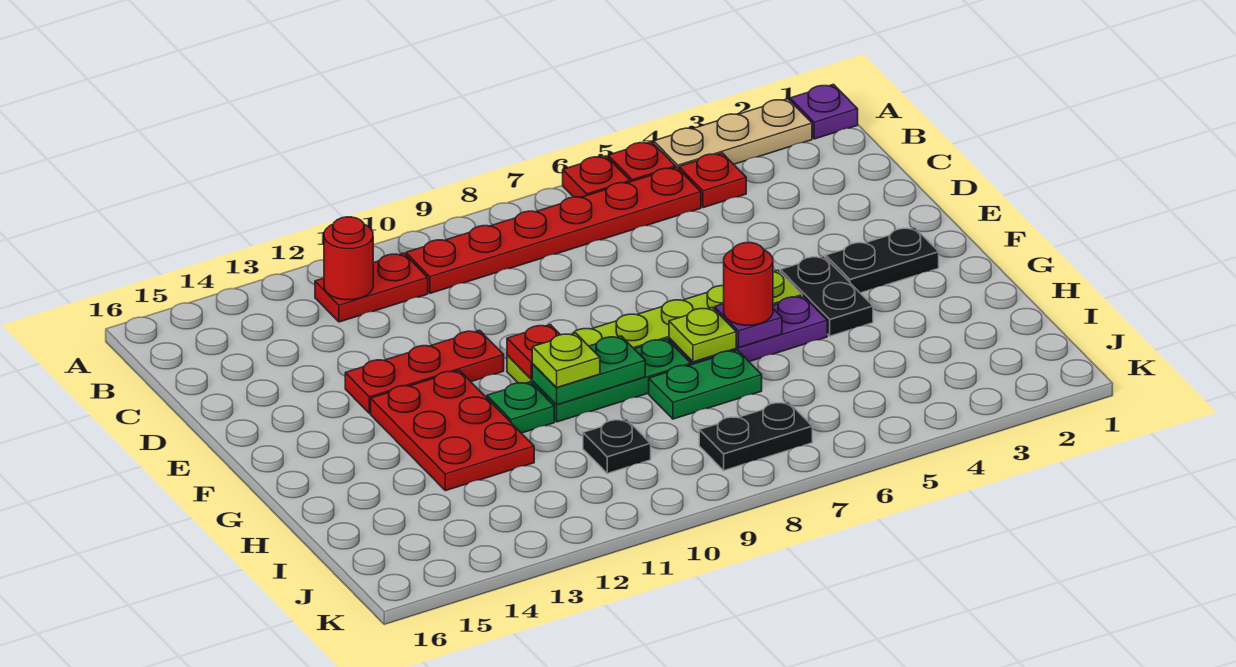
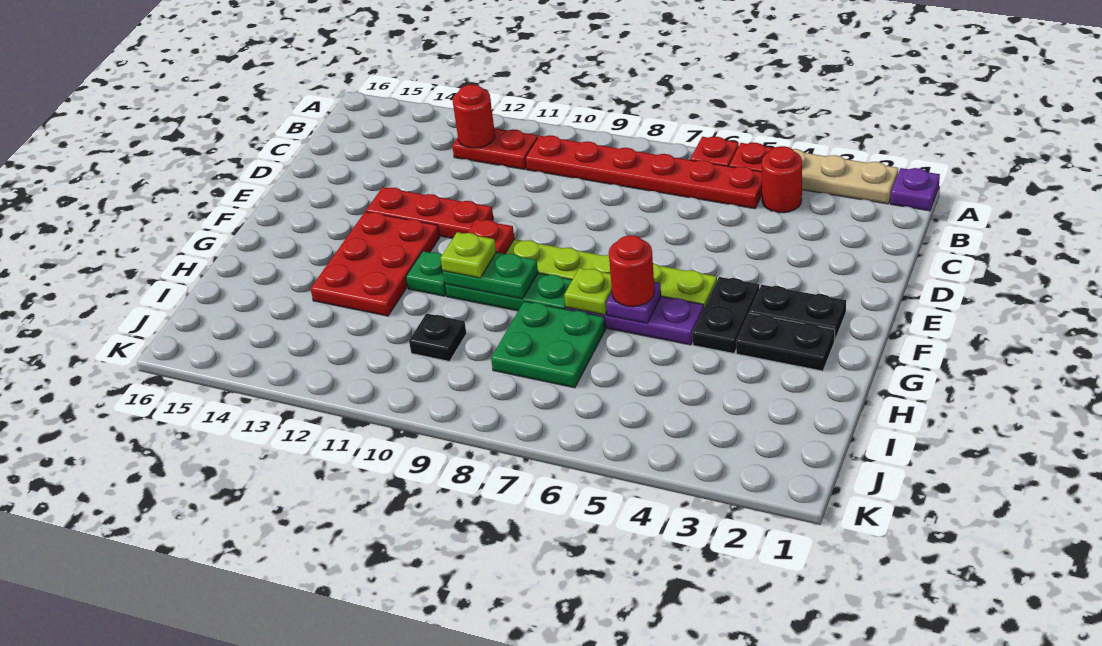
red 1x1 plate [679,153,746,208] -> red 1x1 round brick [762,146,802,213]
green 1x2 plate [649,350,762,419] -> green 2x2 plate [491,301,606,388]
black 1x2 plate [699,402,812,470] -> black 1x2 plate moved to [736,313,835,371]

